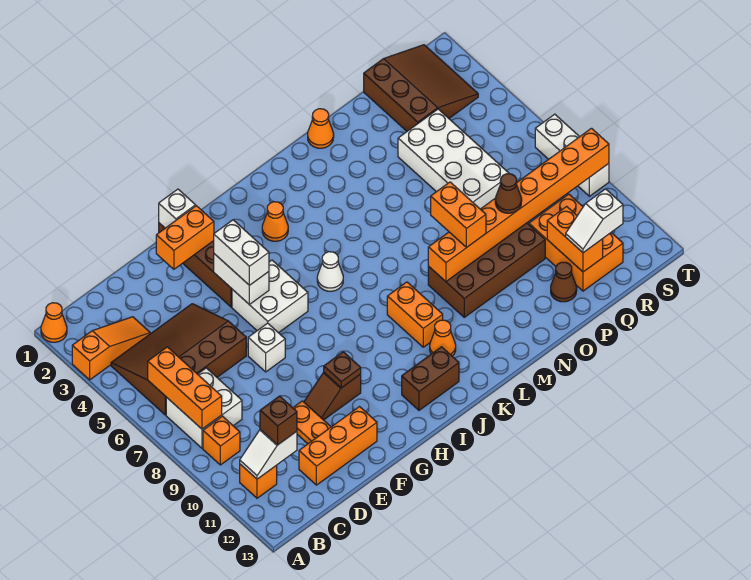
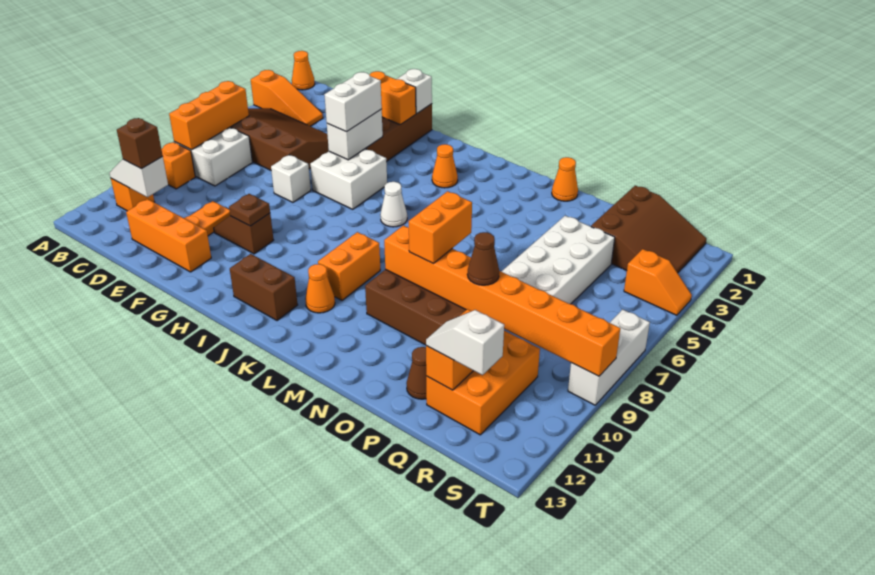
none -> orange 1x2 slope [624,249,692,315]

